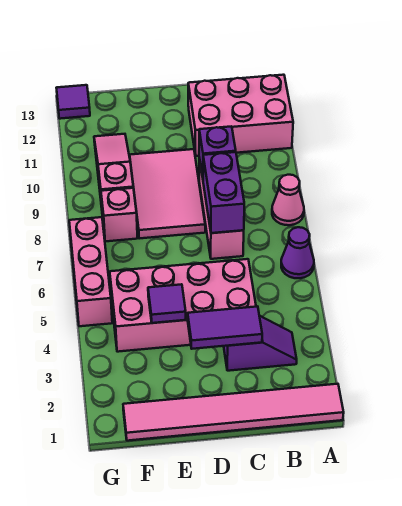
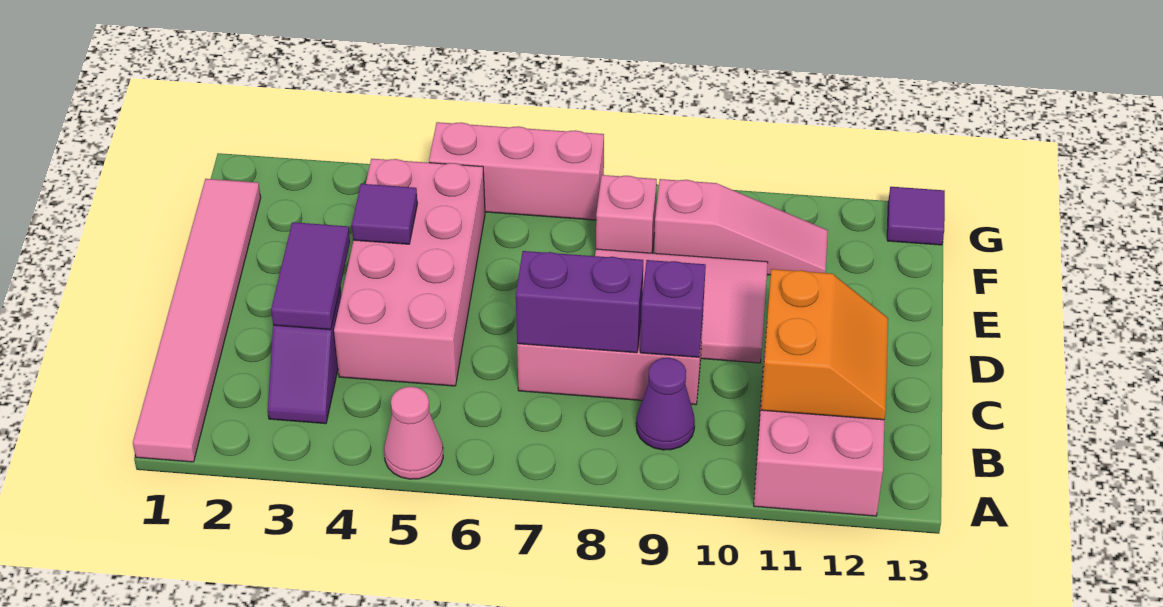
purple 1x1 cone [281,227,314,278] -> purple 1x1 cone moved to [636,358,695,450]
pink 1x1 cone [272,175,304,225] -> pink 1x1 cone moved to [384,387,443,479]
none -> orange 2x2 slope [761,269,888,420]

